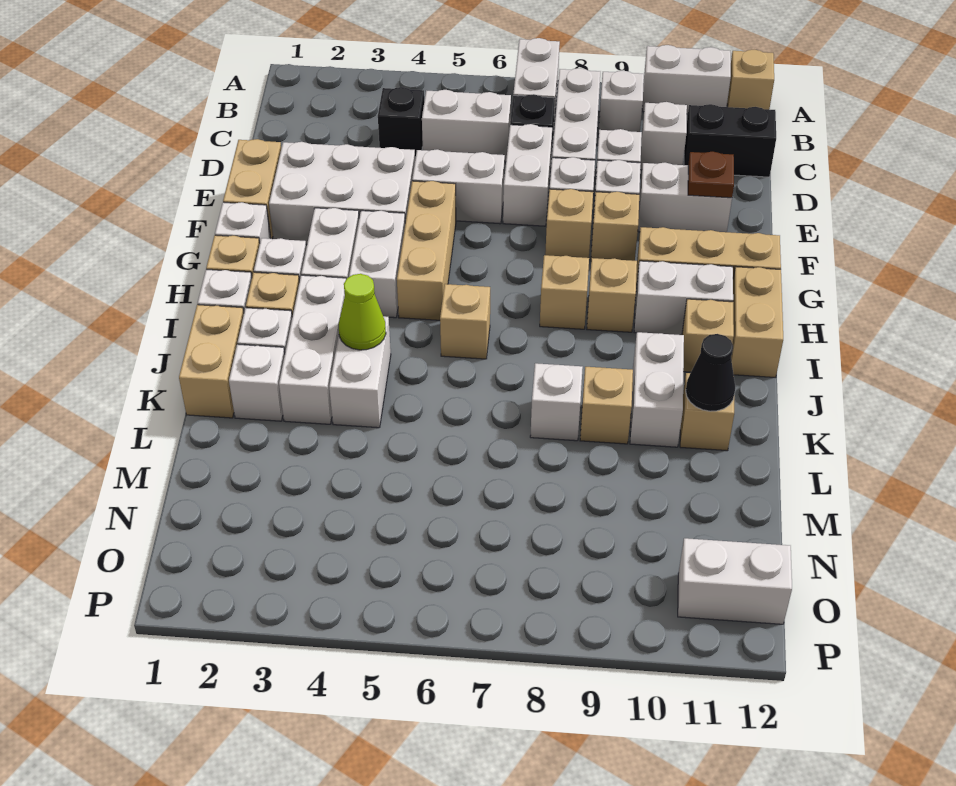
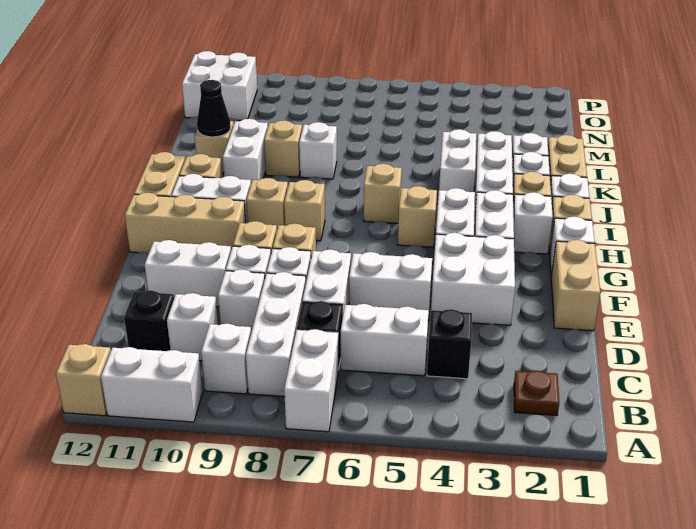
black 1x2 brick [684,104,776,177] -> black 1x1 brick [124,290,174,351]
white 2x3 brick [269,142,415,244] -> white 2x2 brick [431,233,515,325]
brown 1x1 plate [688,152,734,198] -> brown 1x1 plate moved to [514,371,559,415]
tan 1x3 brick [397,181,456,320] -> tan 1x1 brick [398,186,437,247]
lime 1x1 cone [339,274,386,350] -> none
white 1x2 brick [678,538,792,624] -> white 2x2 brick [182,51,257,120]

